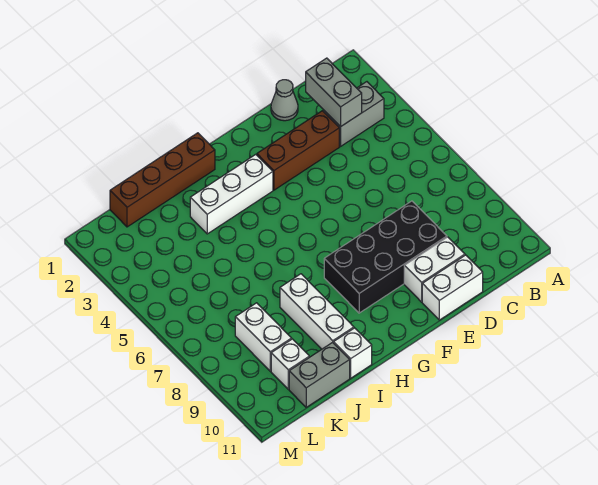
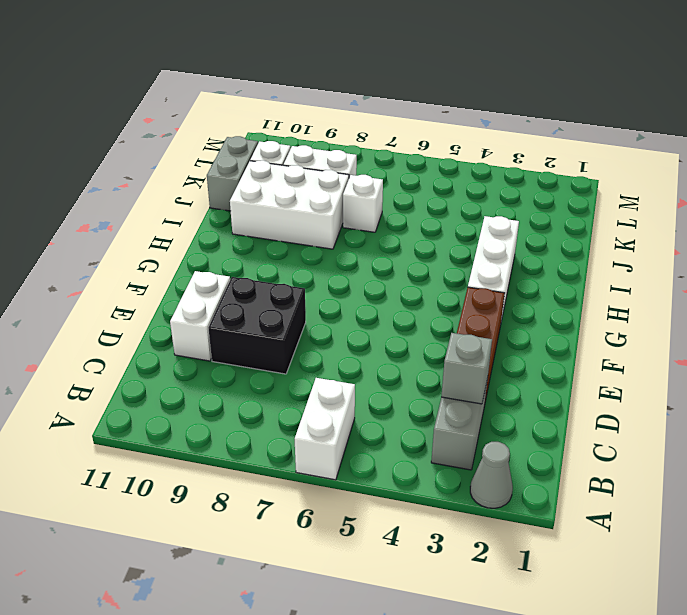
grey 1x2 brick [306,58,362,127] -> grey 1x1 brick [441,333,492,404]
grey 1x1 cone [271,80,298,121] -> grey 1x1 cone moved to [470,442,513,508]
black 2x4 brick [324,201,447,313] -> black 2x2 brick [209,277,306,374]
white 1x2 brick [422,255,483,320] -> white 1x2 brick moved to [295,378,355,480]
brown 1x4 brick [110,133,215,227] -> none
white 1x3 brick [280,274,354,349] -> white 2x3 brick [230,160,349,249]
white 1x1 brick [334,328,372,378] -> white 1x1 brick moved to [343,175,383,232]

